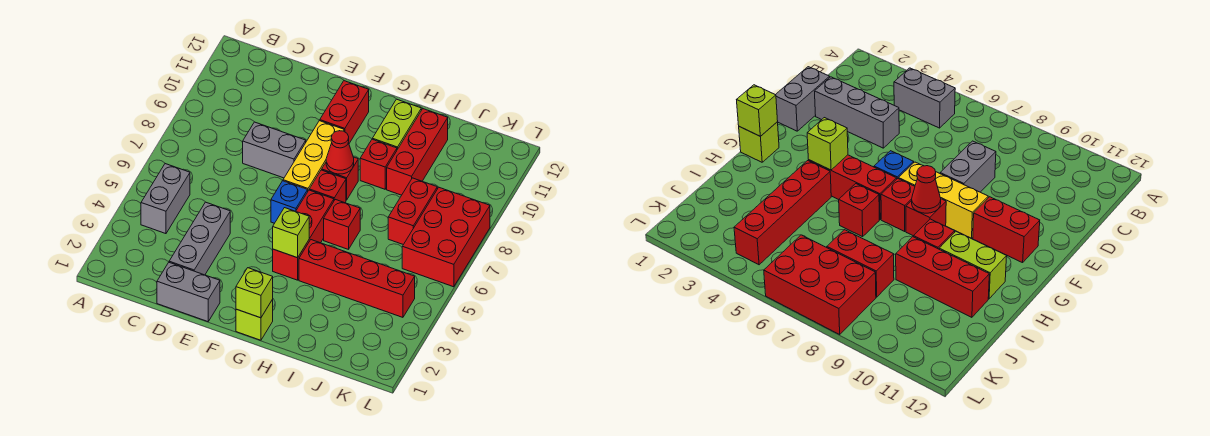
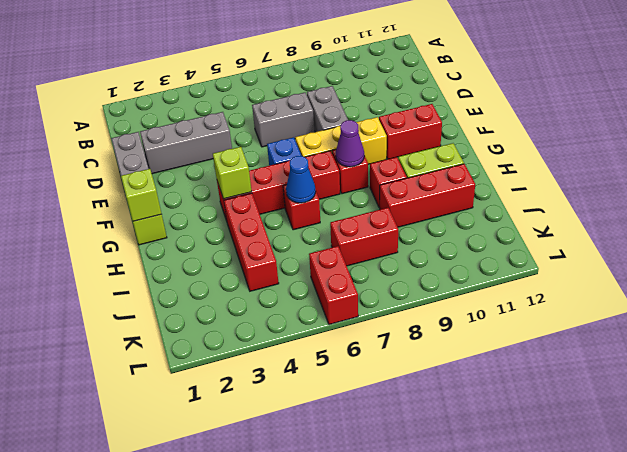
grey 1x2 brick [141,164,190,234] -> grey 1x2 brick moved to [252,93,314,147]
red 1x1 cone [326,131,354,174] -> purple 1x1 cone [336,120,364,167]
red 1x4 brick [299,240,415,317] -> red 1x3 brick [224,193,279,291]
none -> blue 1x1 cone [286,156,316,203]
red 2x3 brick [402,187,490,287] -> red 1x2 brick [309,246,358,325]

